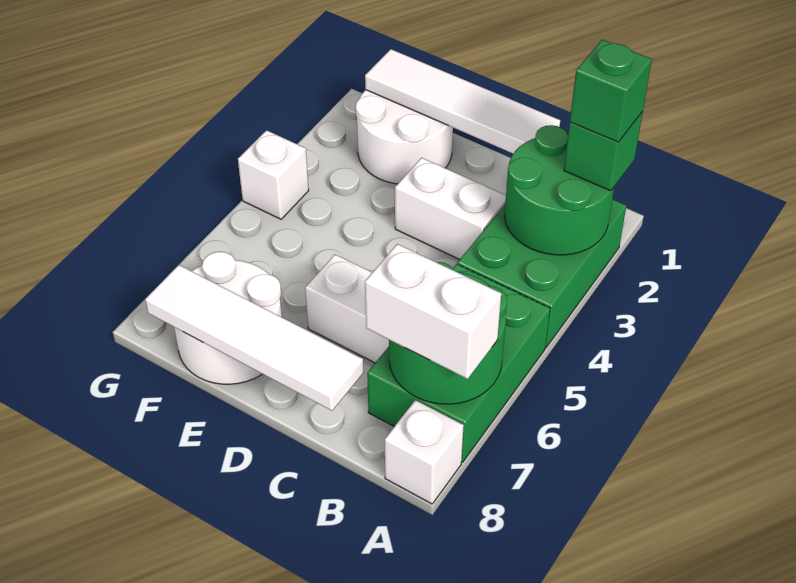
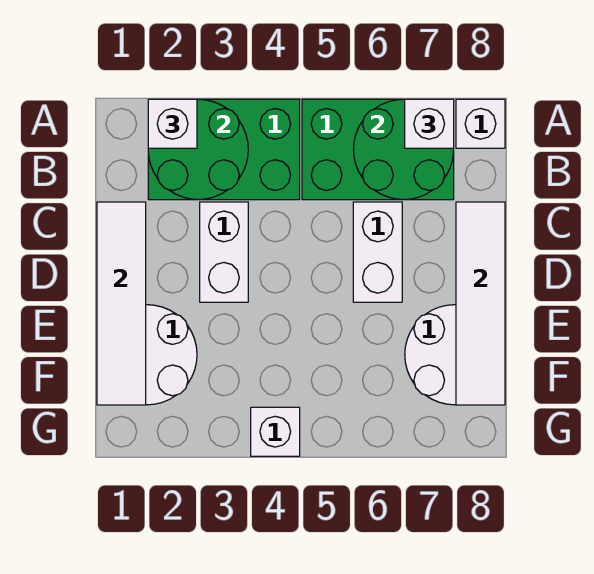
green 1x1 brick [564,112,643,191] -> white 1x1 brick [148,99,197,148]
green 1x1 brick [570,40,652,142] -> none
white 1x2 brick [365,244,501,379] -> white 1x1 brick [405,99,454,148]

